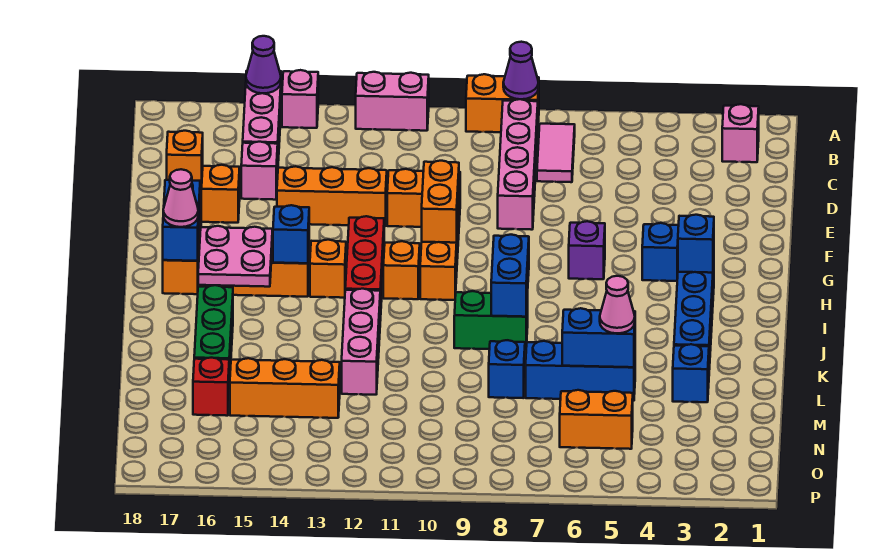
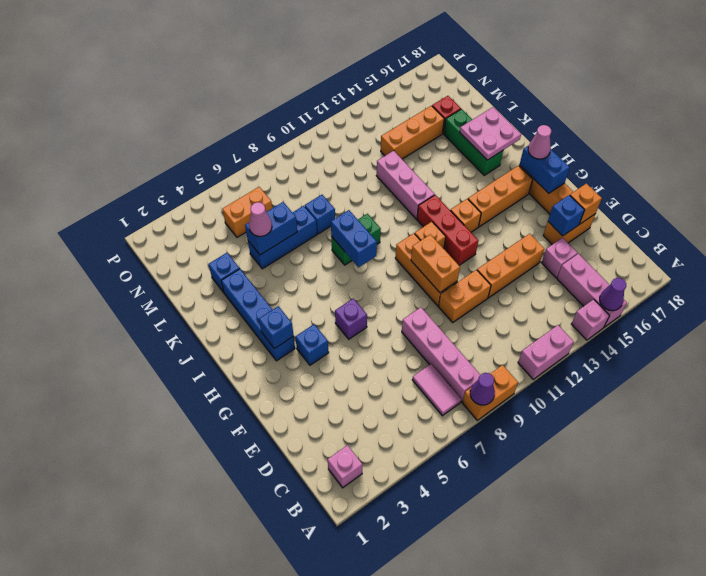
blue 1x1 brick [273,205,309,263] -> blue 1x1 brick moved to [548,195,584,236]
pink 2x2 plate [198,226,273,287] -> pink 2x2 plate moved to [460,107,521,160]

